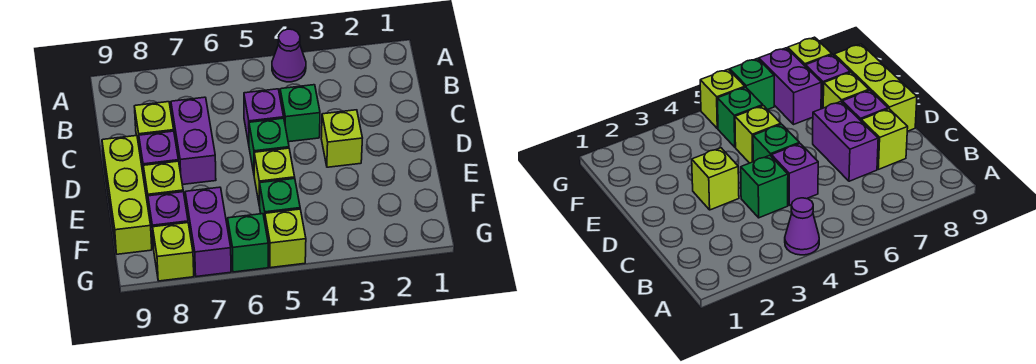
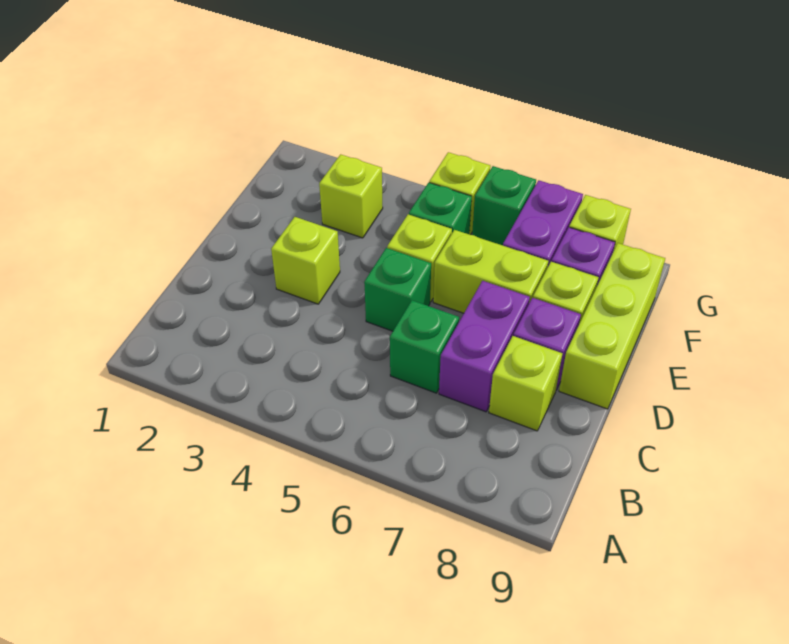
purple 1x1 cone [272,29,306,82] -> none
green 1x1 brick [280,85,320,142] -> green 1x1 brick moved to [390,300,459,393]
purple 1x1 brick [244,89,284,144] -> none
none -> lime 1x2 brick [433,230,548,313]
none -> lime 1x1 brick [319,154,383,238]

